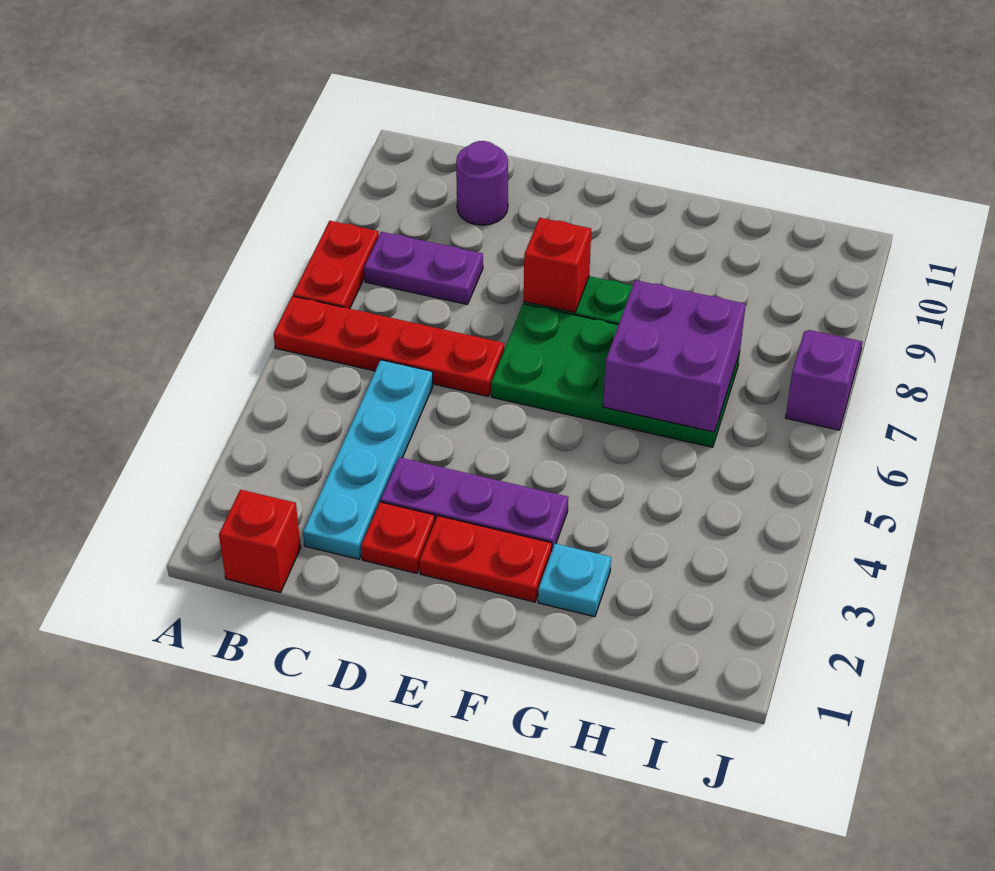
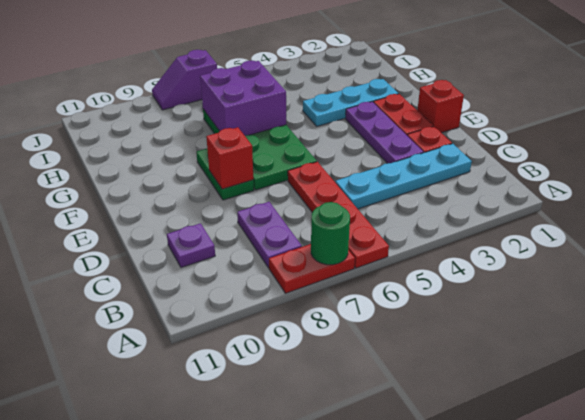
none -> green 1x1 round brick [311,202,350,265]
red 1x1 brick [219,490,301,592] -> red 1x1 brick moved to [417,80,464,133]
purple 1x1 round brick [456,141,508,225] -> purple 1x1 plate [167,223,215,267]
cyan 1x1 plate [538,544,611,617] -> cyan 1x3 plate [303,79,398,126]

